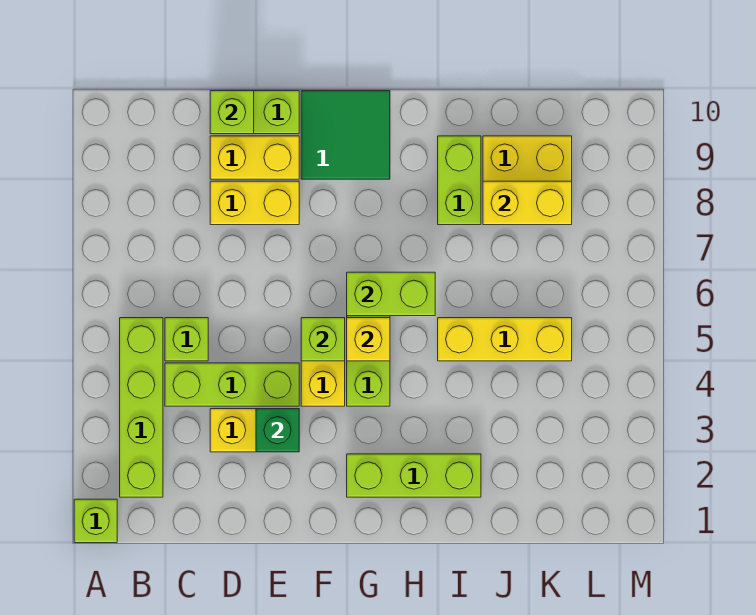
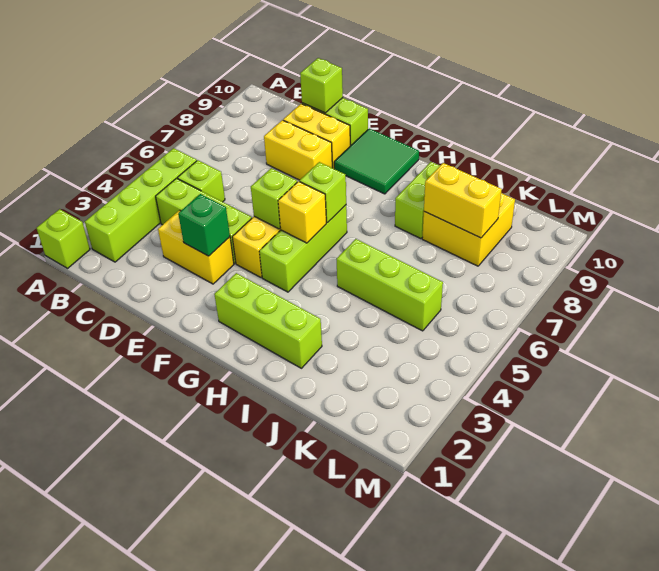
lime 1x2 brick [347,272,435,316] -> lime 1x1 brick [300,162,346,223]
yellow 1x3 brick [438,318,572,361] -> lime 1x3 brick [336,239,443,331]

